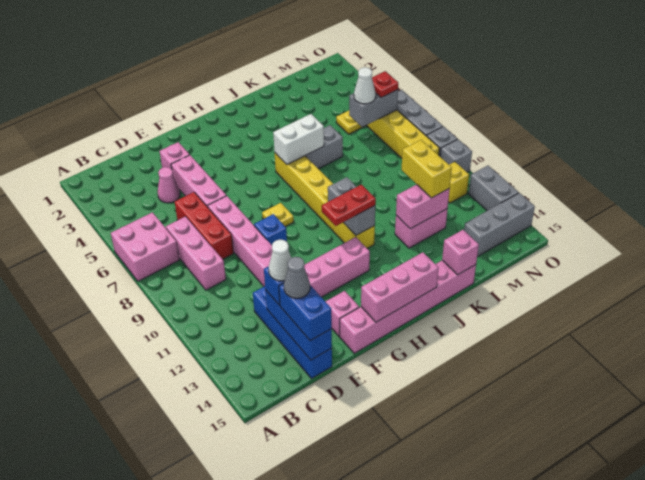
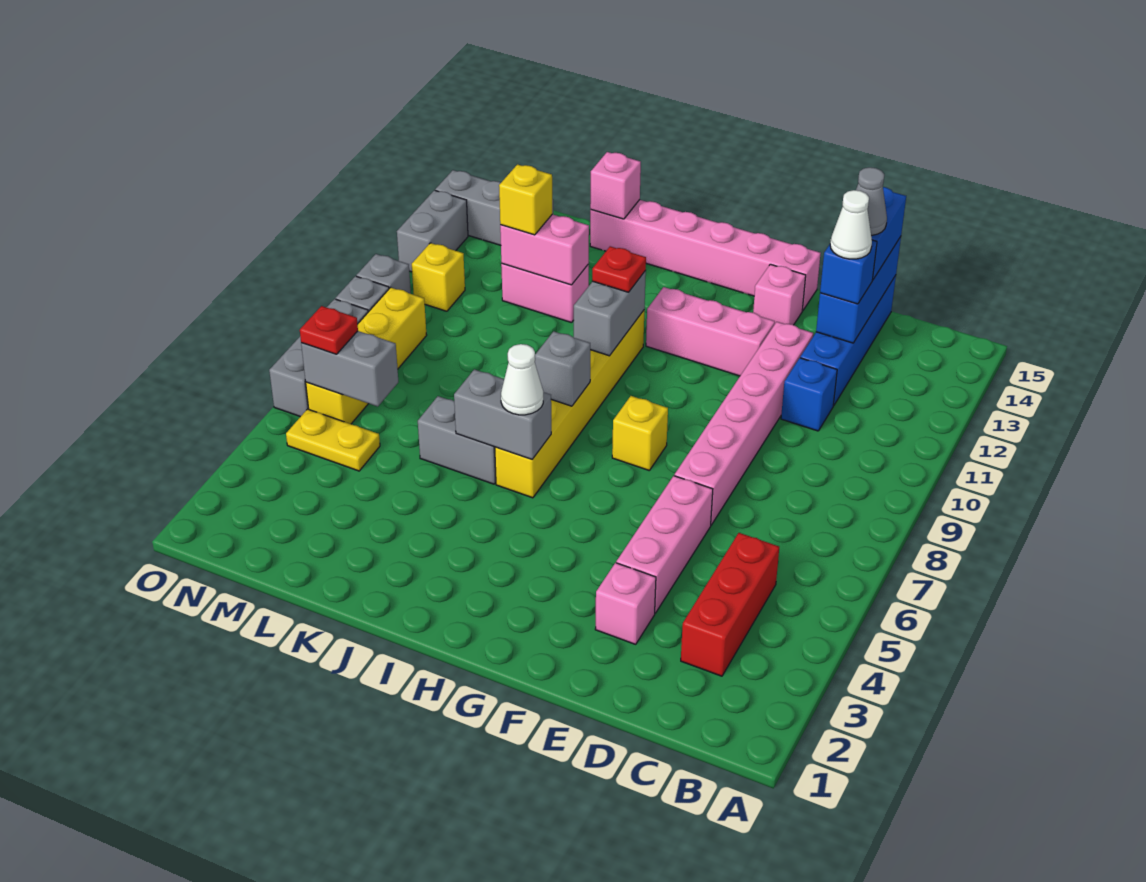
pink 2x2 brick [111,212,179,281] -> none
pink 1x3 brick [166,216,226,290] -> none
pink 1x1 cone [158,167,180,203] -> none
red 1x3 brick [175,192,234,259] -> red 1x3 brick moved to [681,533,779,676]
blue 1x1 brick [254,214,287,245] -> blue 1x1 brick moved to [781,358,837,431]
yellow 1x1 plate [262,203,294,226] -> yellow 1x1 brick [612,396,668,470]
pink 1x3 brick [361,252,439,322] -> none
red 1x2 plate [322,185,376,226] -> red 1x1 plate [592,246,646,292]
white 1x2 brick [273,114,324,164] -> grey 1x2 brick [454,369,551,459]
none -> grey 1x1 brick [535,331,590,406]
yellow 1x2 brick [401,140,452,198] -> yellow 1x1 brick [499,164,552,235]
white 1x1 cone [354,67,376,104] -> white 1x1 cone moved to [501,344,543,415]

